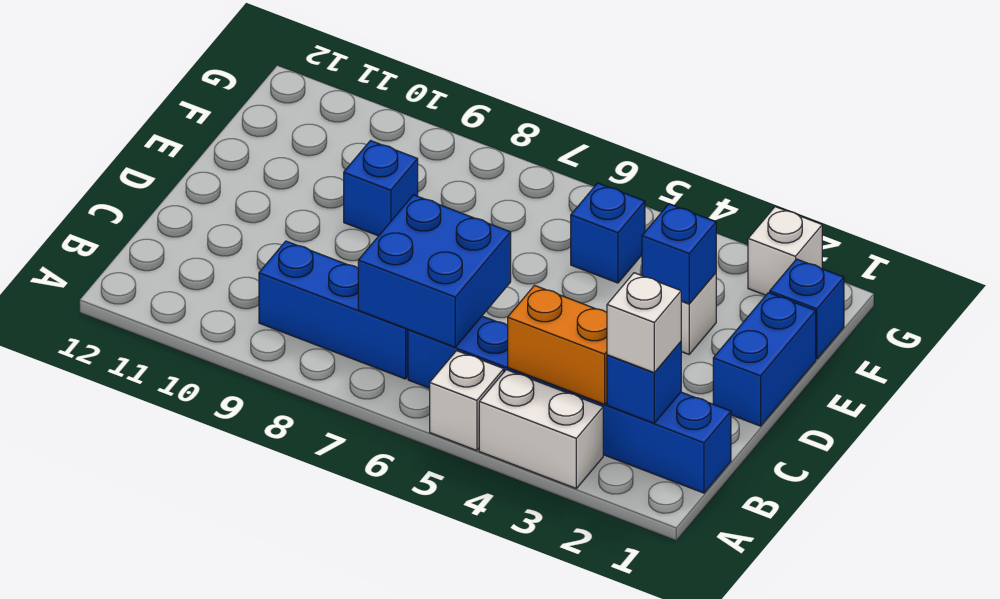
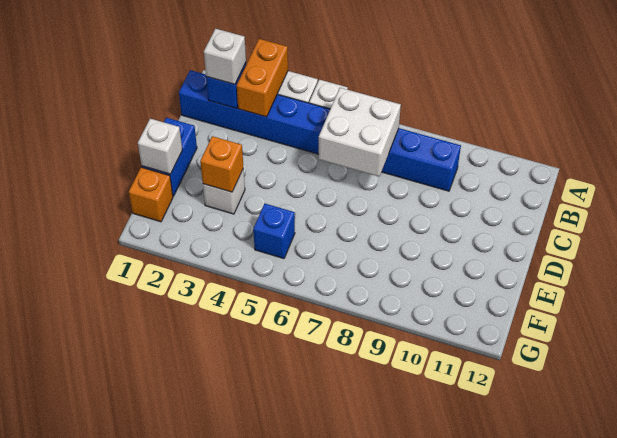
orange 1x2 brick [508,285,607,404] -> orange 1x2 brick turned to [237,39,288,117]
blue 2x2 brick [358,195,511,347] -> white 2x2 brick [319,88,401,176]
blue 1x1 brick [642,204,716,304] -> orange 1x1 brick [200,136,243,192]
blue 1x1 brick [344,141,418,236] -> none
blue 1x1 brick [770,259,844,359] -> orange 1x1 brick [129,167,173,222]
white 1x1 brick [748,207,822,295] -> white 1x1 brick moved to [138,119,182,174]

